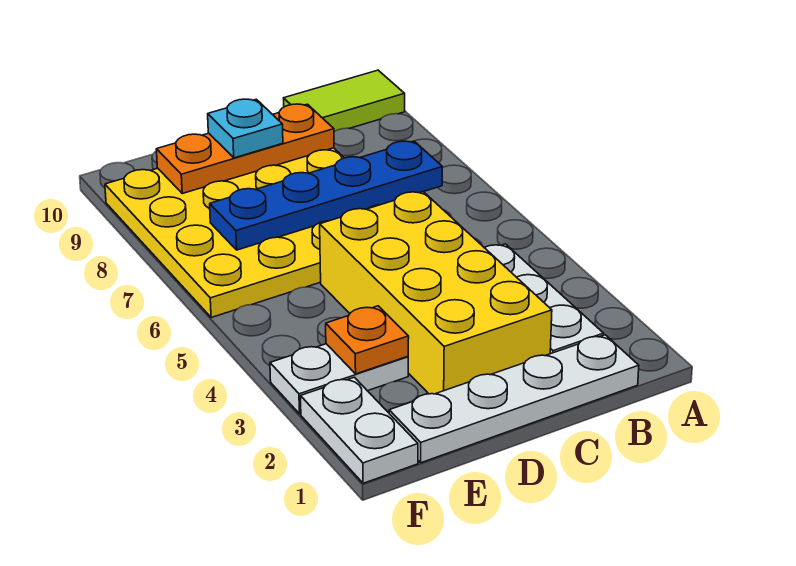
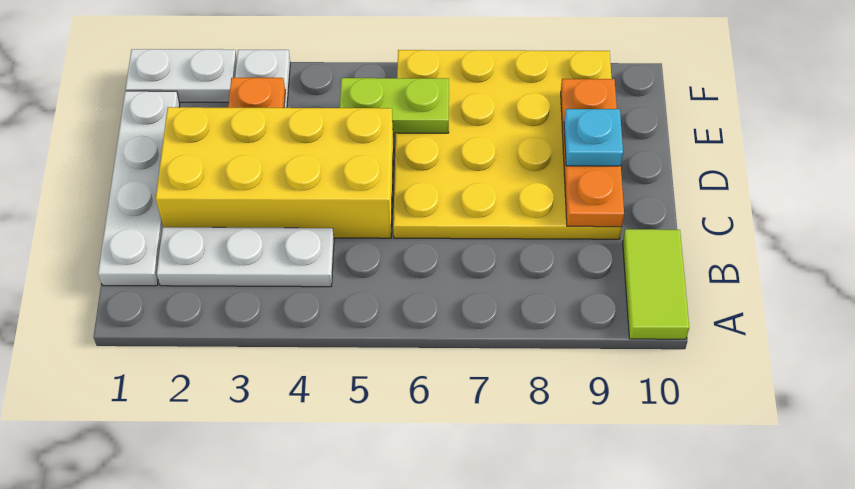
blue 1x4 plate [210,141,442,250] -> none
none -> lime 1x2 plate [340,78,449,133]

